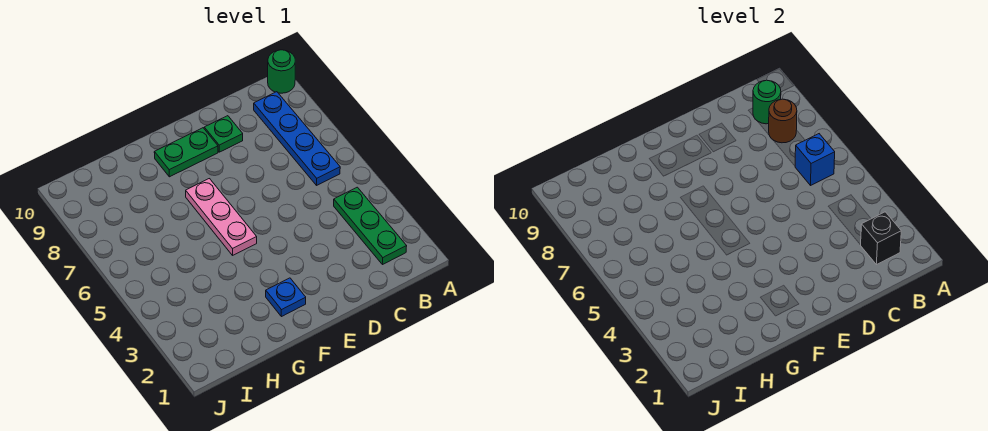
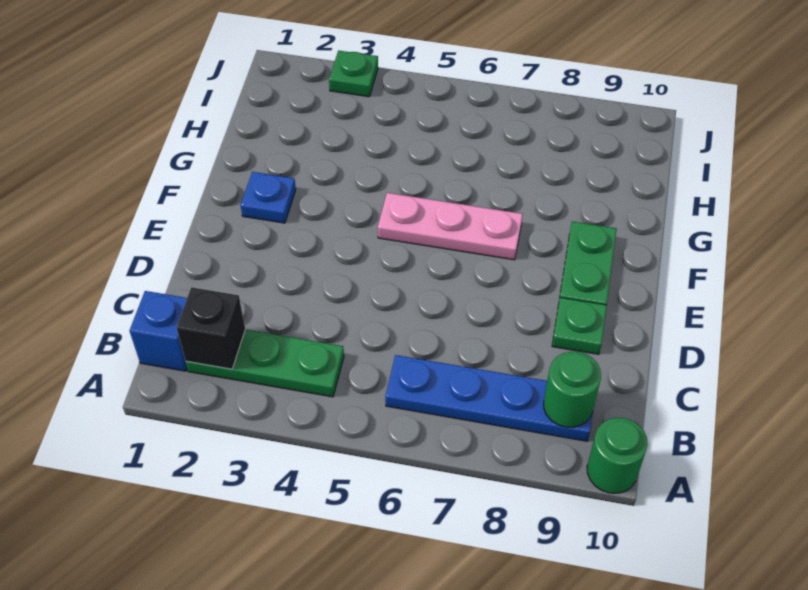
blue 1x1 brick [795,134,835,185] -> blue 1x1 brick moved to [130,291,187,371]
brown 1x1 round brick [769,99,797,143] -> none
none -> green 1x1 plate [329,51,378,97]

